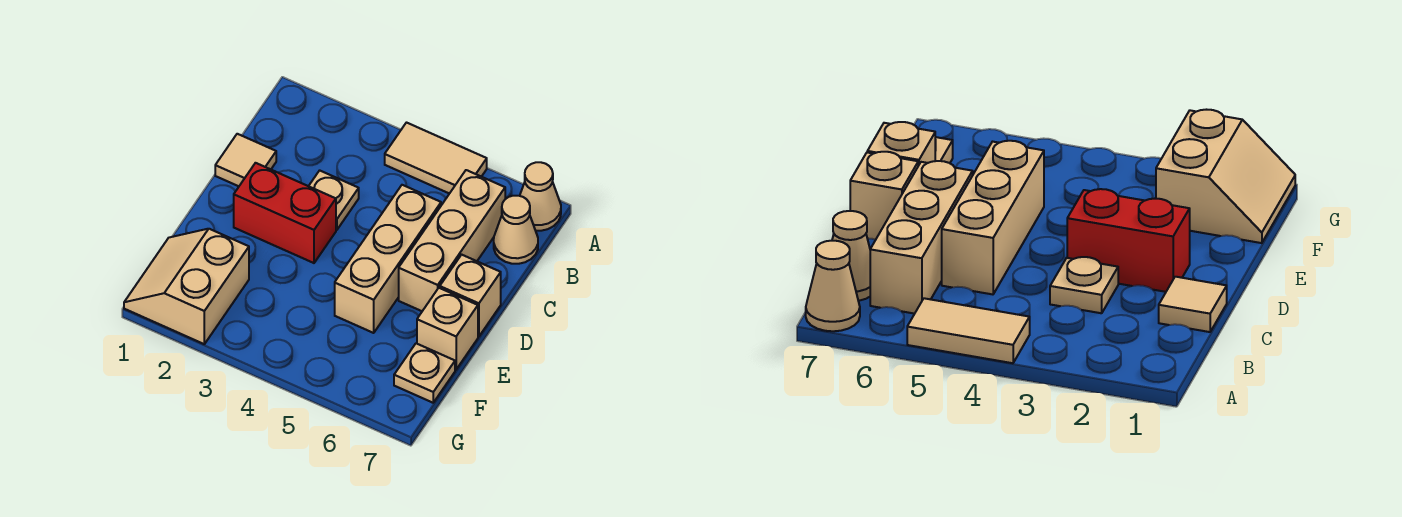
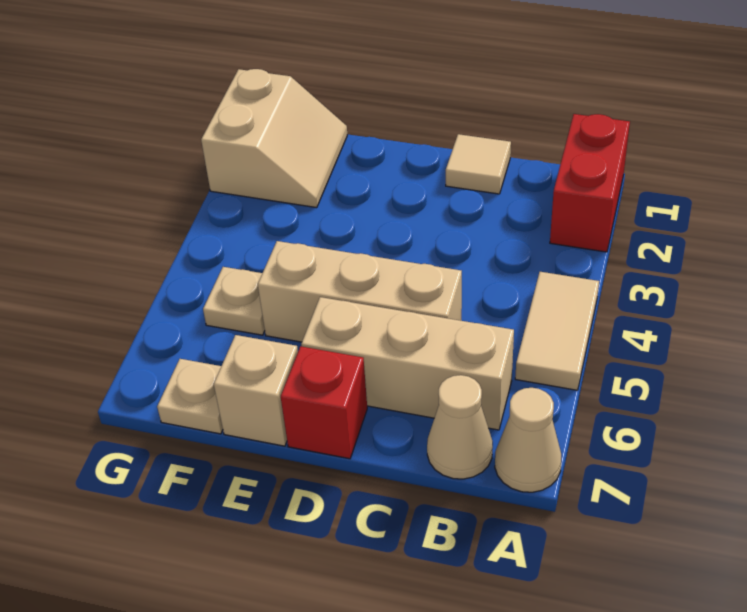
tan 1x1 plate [309,170,359,230] -> tan 1x1 plate moved to [203,267,265,335]
red 1x2 brick [234,163,336,263] -> red 1x2 brick moved to [550,114,630,252]
tan 1x1 brick [440,255,501,337] -> red 1x1 brick [281,346,367,459]
tan 2x2 slope [124,229,249,344] -> tan 2x2 slope turned to [201,69,347,208]

